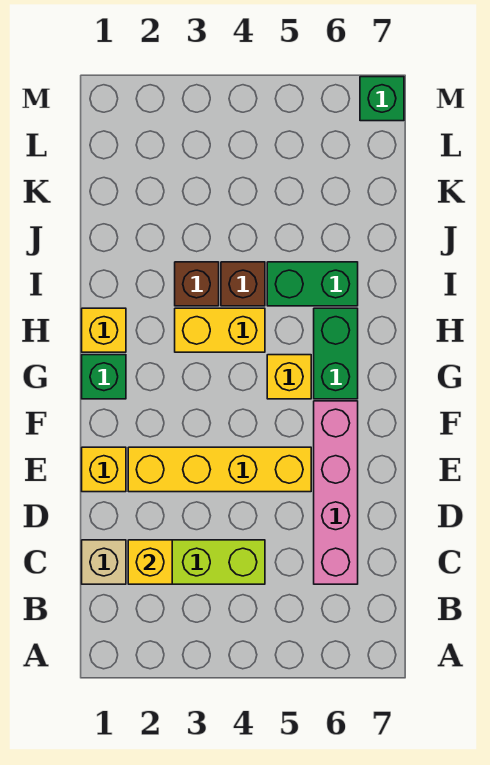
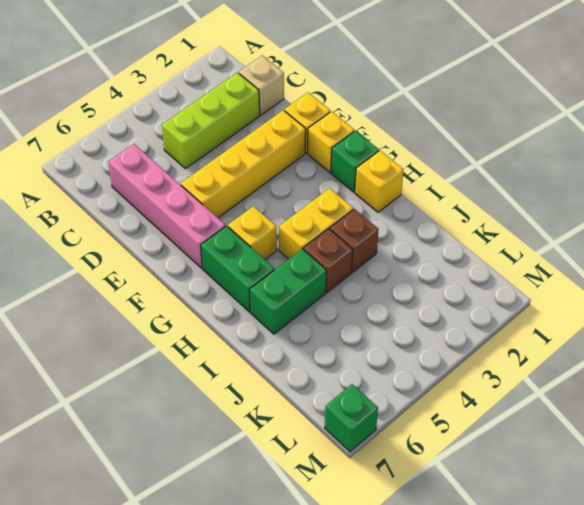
yellow 1x1 brick [128,540,172,584] -> yellow 1x1 brick moved to [308,111,354,172]

